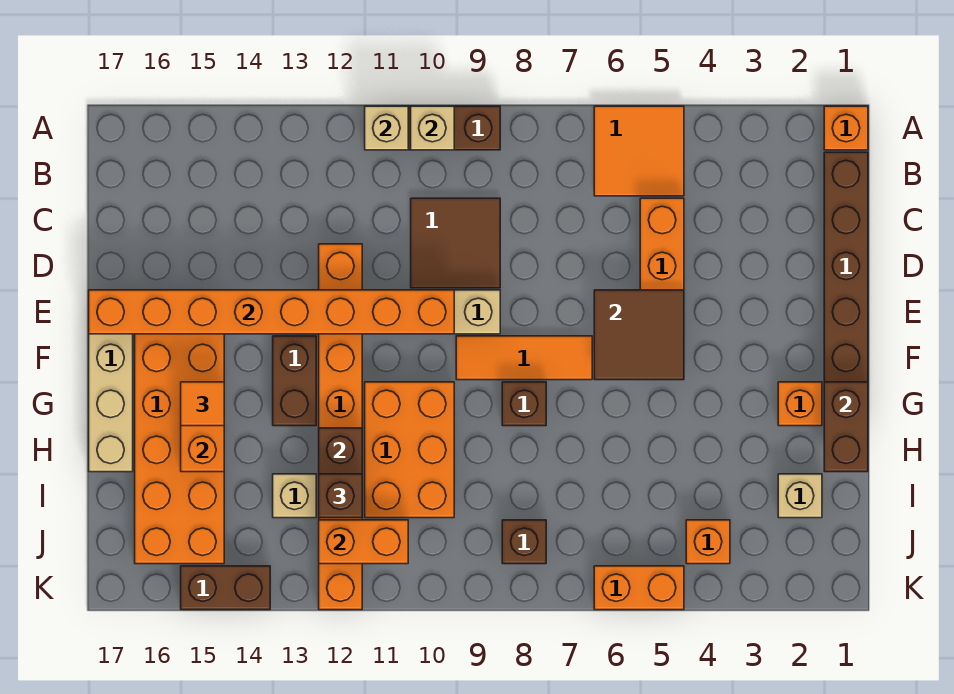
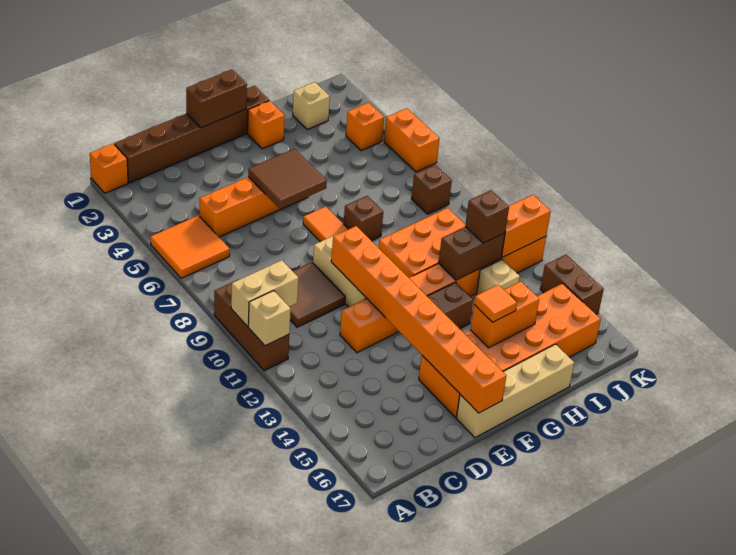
tan 1x1 brick [411,106,454,150] -> tan 1x2 brick [231,260,299,327]
brown 1x2 brick [824,382,868,472] -> brown 1x2 brick moved to [186,70,247,128]
orange 1x2 brick [319,520,408,564] -> orange 1x2 brick turned to [501,195,551,257]

